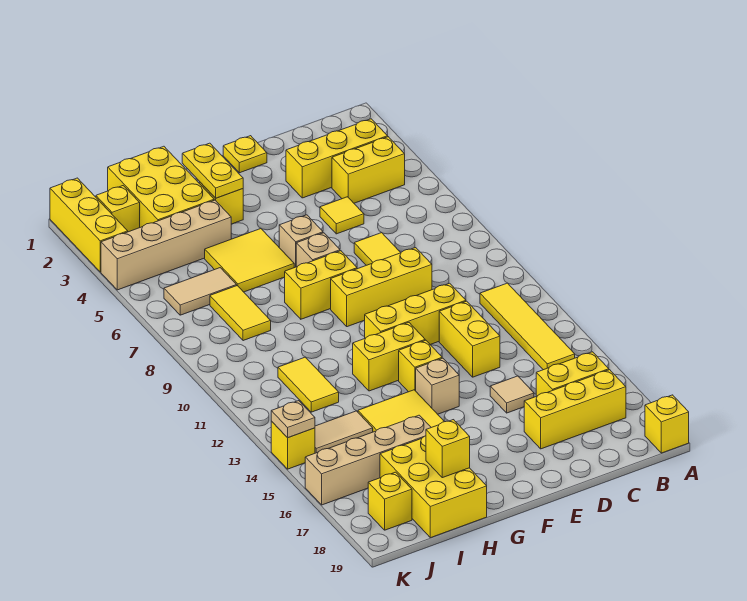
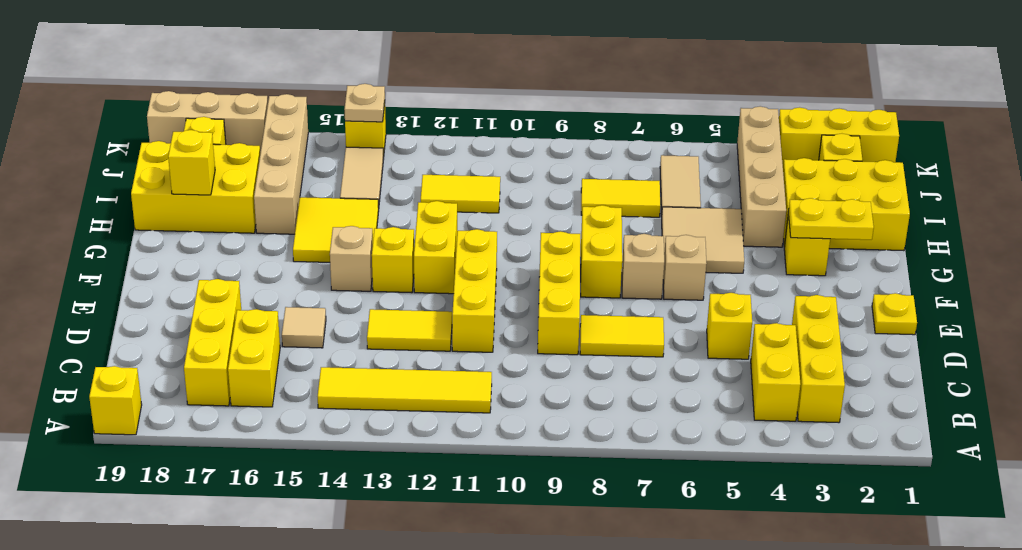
yellow 1x1 tile [320,197,364,234] -> yellow 1x1 brick [707,293,752,359]
yellow 1x2 brick [439,301,500,377] -> yellow 1x2 tile [367,309,452,351]
yellow 2x2 tile [205,229,294,292] -> tan 2x2 tile [662,207,744,273]
none -> tan 1x3 brick [147,91,268,153]

